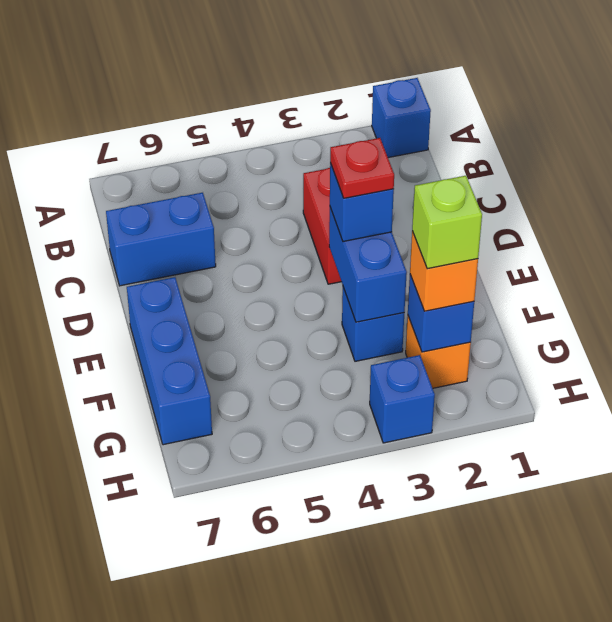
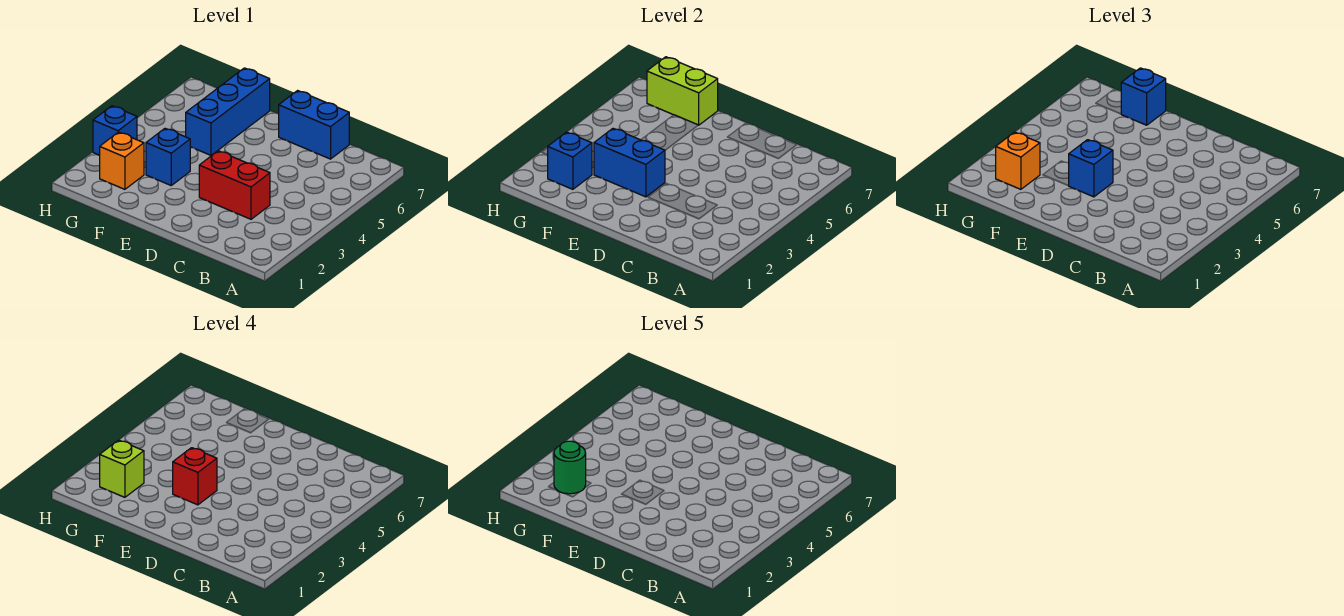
blue 1x1 brick [372,78,431,158] -> blue 1x1 brick moved to [1121,68,1166,125]
blue 1x2 brick [106,193,216,286] -> blue 1x2 brick turned to [279,91,349,159]
red 1x1 plate [330,138,394,198] -> red 1x1 brick [173,448,217,505]
blue 1x3 brick [127,277,212,445] -> blue 1x3 brick turned to [186,68,270,155]
none -> lime 1x2 brick [647,57,718,125]
none -> green 1x1 round brick [554,441,586,494]

